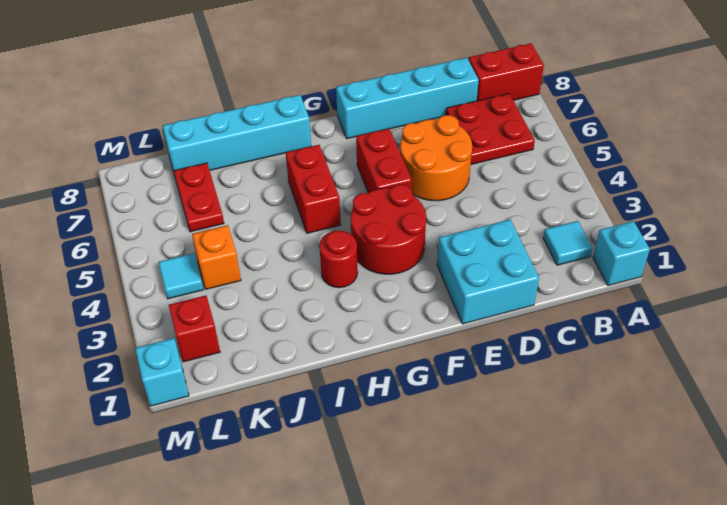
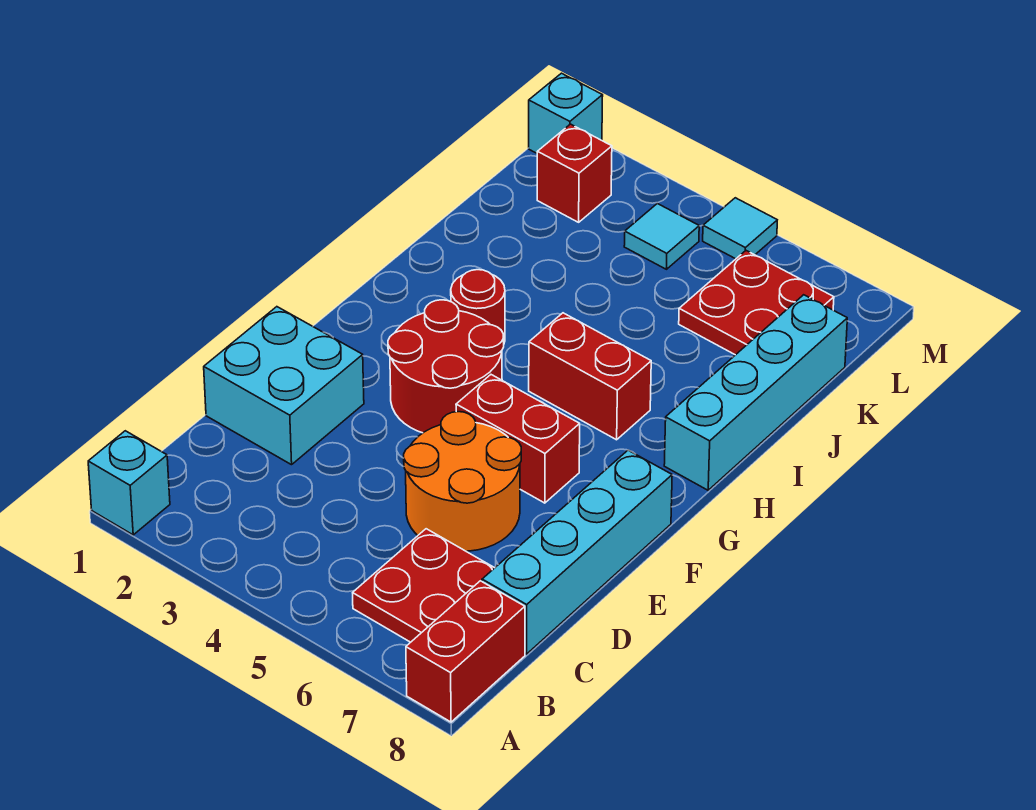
cyan 1x1 tile [543,221,592,265] -> cyan 1x1 tile moved to [703,198,777,259]
orange 1x1 brick [192,225,241,289] -> none
red 1x2 plate [174,163,224,232] -> red 2x2 plate [679,251,834,355]

